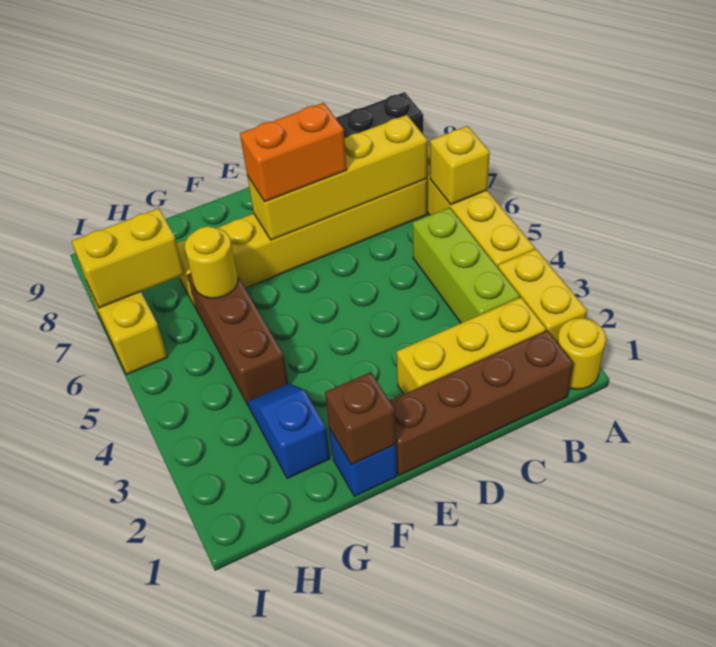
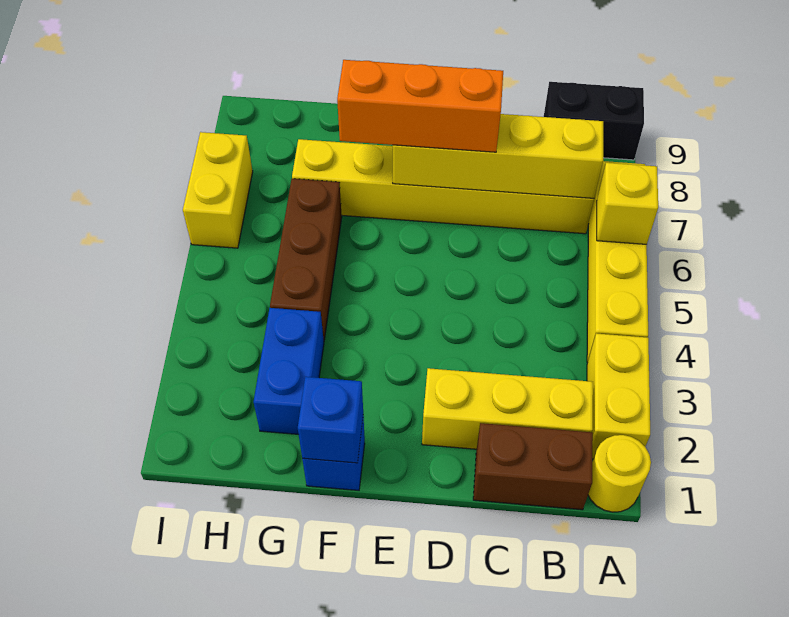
brown 1x4 brick [390,330,574,475] -> brown 1x2 brick [473,423,593,510]
lime 1x3 brick [413,207,520,323] -> none
orange 1x2 brick [240,103,347,202] -> orange 1x3 brick [337,60,503,152]
brown 1x1 brick [325,372,396,465] -> blue 1x1 brick [298,377,363,463]
blue 1x2 slope [248,383,330,478] -> blue 1x2 brick [254,308,324,434]
yellow 1x1 round brick [185,226,238,298] -> none
yellow 1x2 brick [72,208,184,308] -> none

